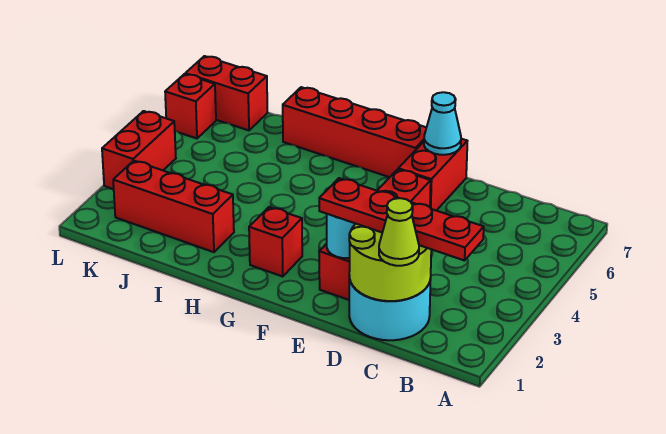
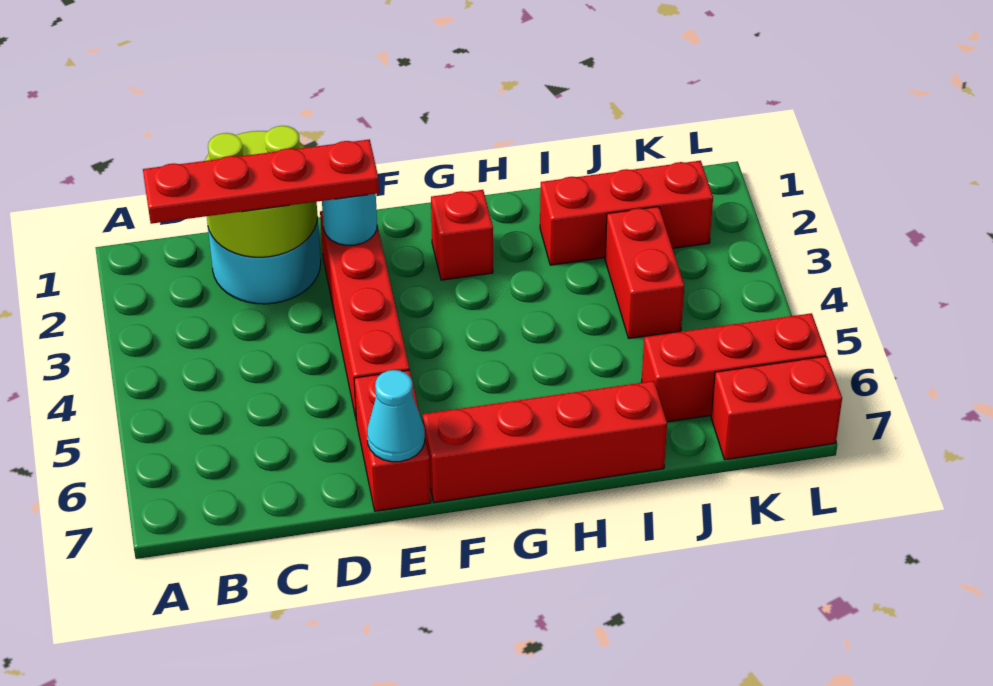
lime 1x1 cone [379,198,419,266] -> none
red 1x2 brick [102,111,176,189] -> red 1x2 brick moved to [605,207,684,338]
red 1x1 brick [165,74,216,138] -> red 1x3 brick [641,313,826,422]

